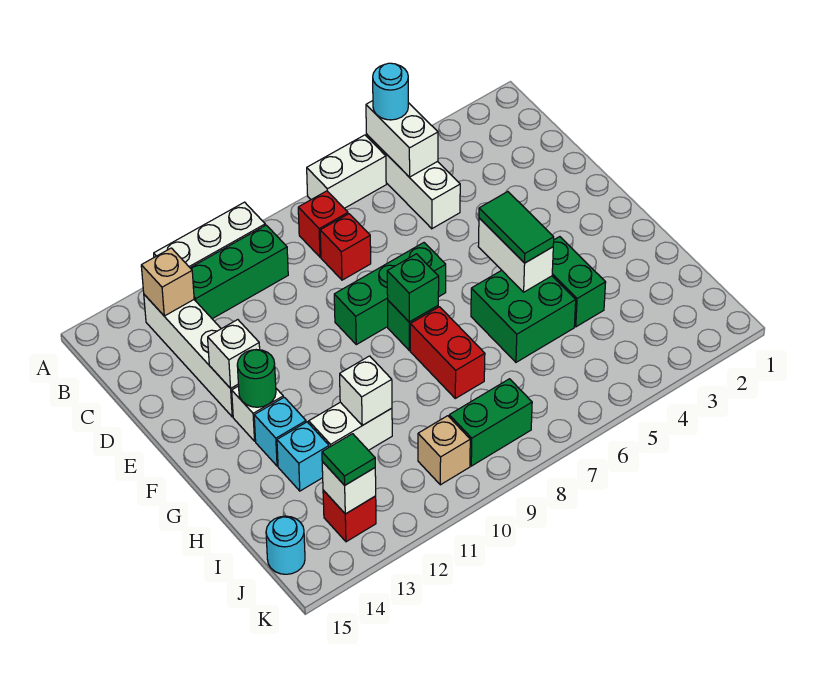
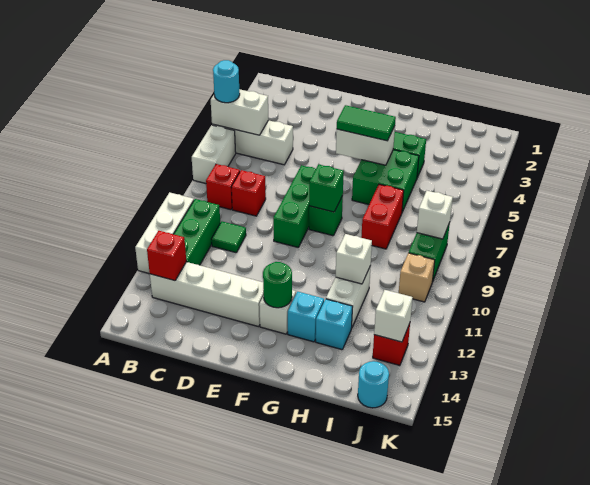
tan 1x1 brick [141,248,194,316] -> red 1x1 brick [147,231,186,281]
white 1x1 brick [208,320,260,388] -> white 1x1 brick moved to [417,191,453,239]
red 1x2 brick [410,307,485,398] -> red 1x2 brick turned to [361,184,404,249]
green 1x1 tile [322,434,375,485] -> green 1x1 tile moved to [212,221,246,253]

